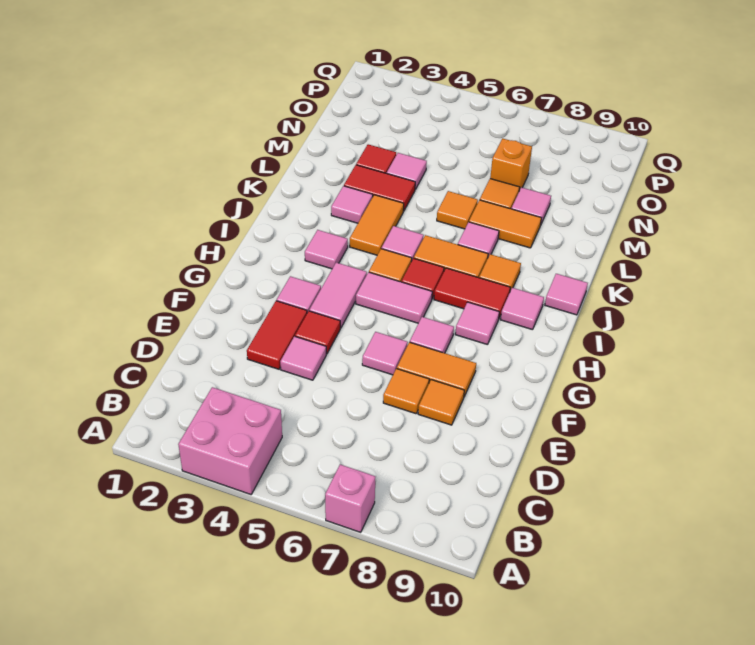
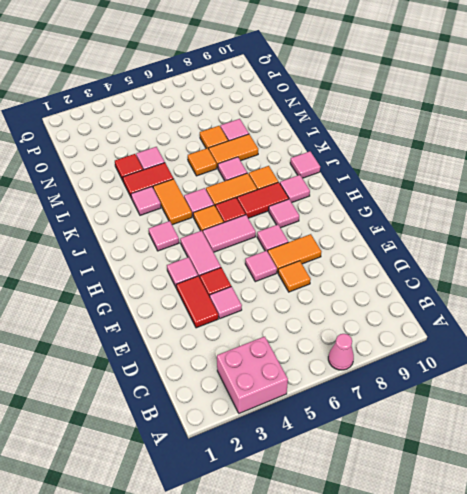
pink 1x1 brick [325,465,375,532] -> pink 1x1 cone [328,334,354,370]
orange 1x1 tile [418,380,464,425] -> none
orange 1x1 brick [490,138,532,191] -> none

